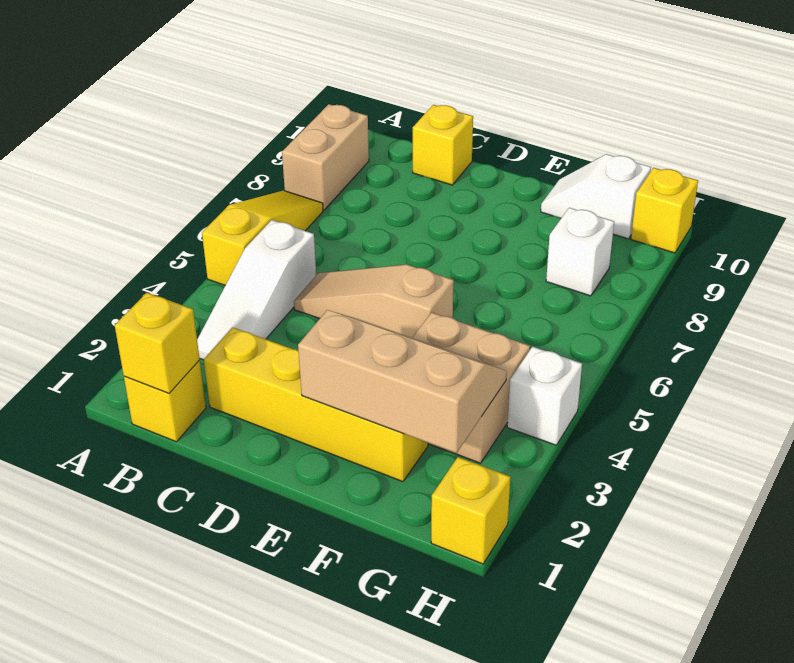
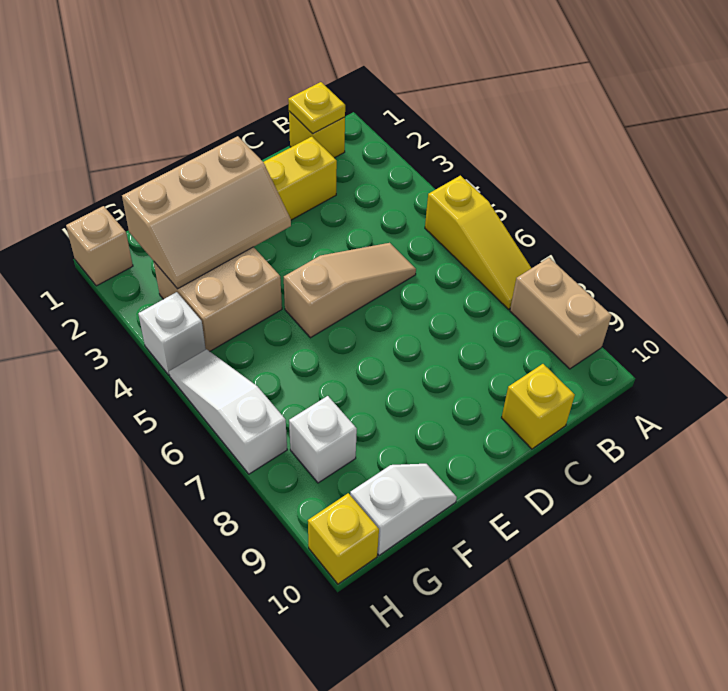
yellow 1x1 brick [115,293,200,393] -> yellow 1x1 plate [288,82,345,134]
white 1x3 slope [197,220,316,360] -> white 1x3 slope moved to [169,349,287,474]
yellow 1x1 brick [431,457,511,564] -> tan 1x1 brick [66,206,133,286]

